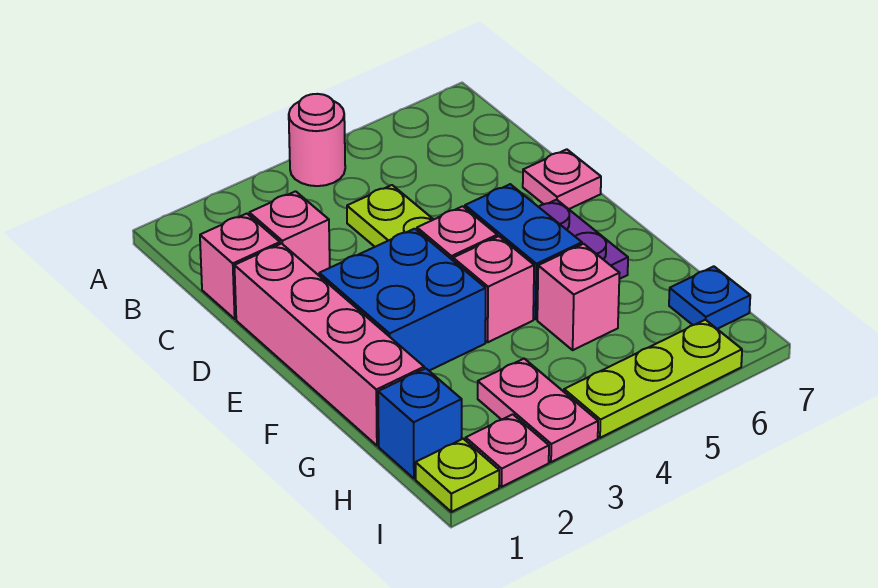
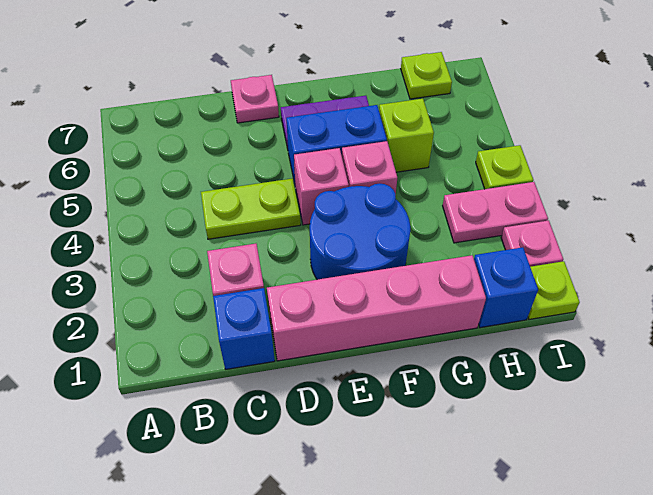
pink 1x1 round brick [289,94,345,186] -> none
pink 1x1 brick [200,214,280,319] -> blue 1x1 brick [213,288,275,369]
blue 2x2 brick [319,229,486,371] -> blue 2x2 round brick [310,183,410,280]
pink 1x1 brick [537,244,619,350] -> lime 1x1 brick [379,99,434,172]
blue 1x1 plate [669,266,750,329] -> lime 1x1 plate [401,52,452,99]
lime 1x3 plate [564,320,742,438] -> lime 1x1 plate [476,145,533,189]

